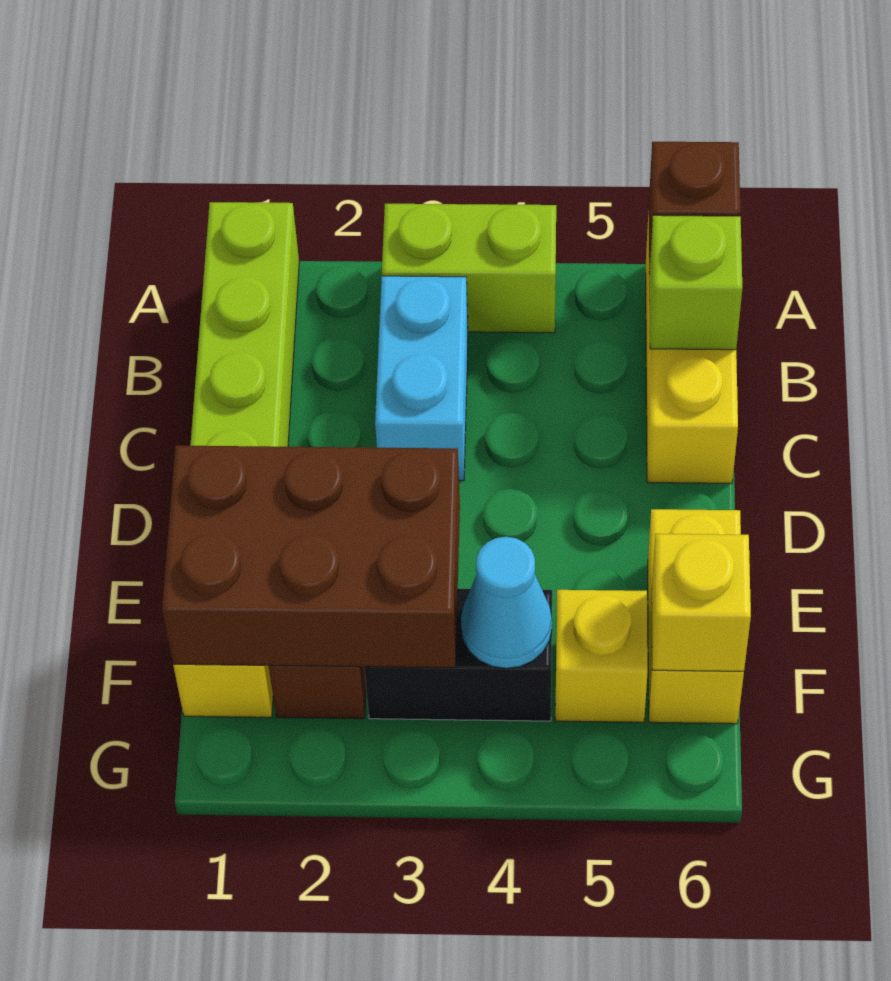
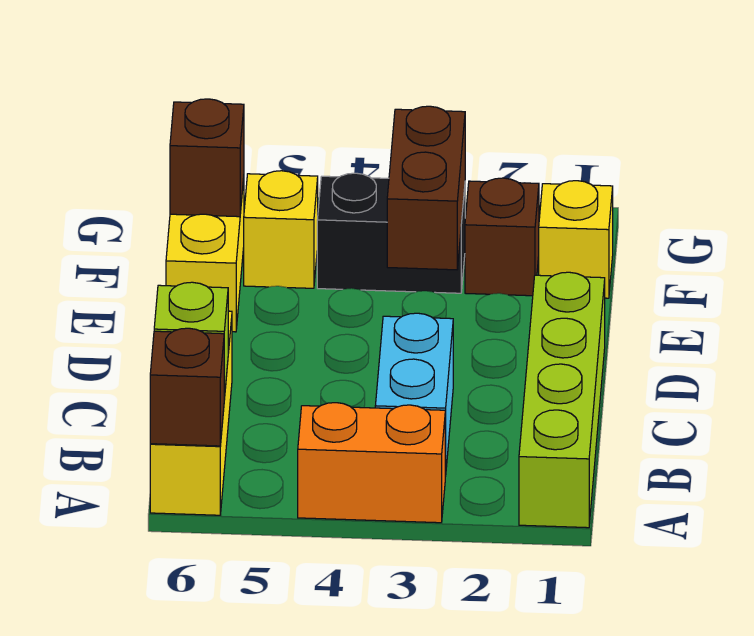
lime 1x2 brick [382,204,556,333] -> orange 1x2 brick [298,403,445,523]
brown 2x3 brick [162,446,460,668] -> brown 1x2 brick [387,106,465,270]
cyan 1x1 cone [461,537,552,668] -> none
yellow 1x1 brick [652,534,751,671] -> brown 1x1 brick [170,99,244,217]

